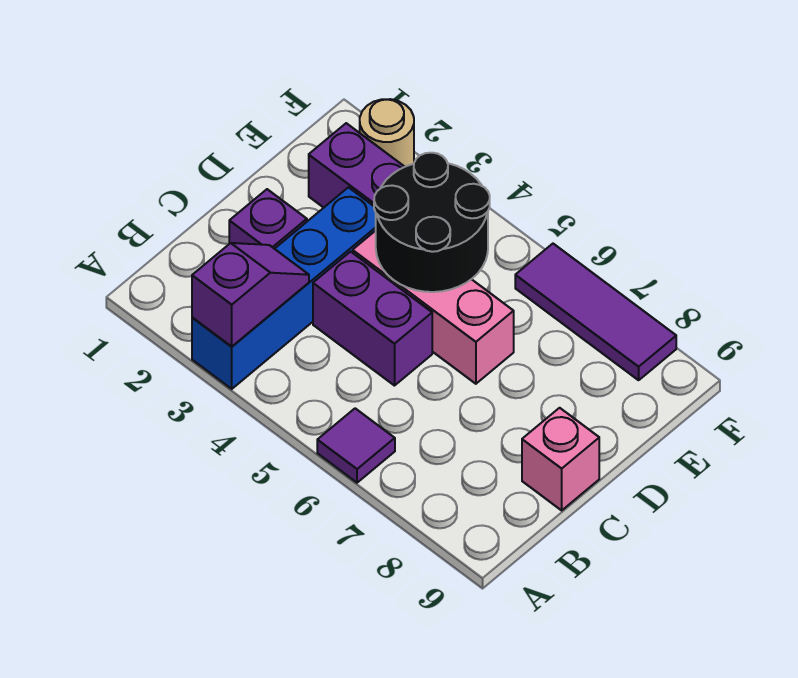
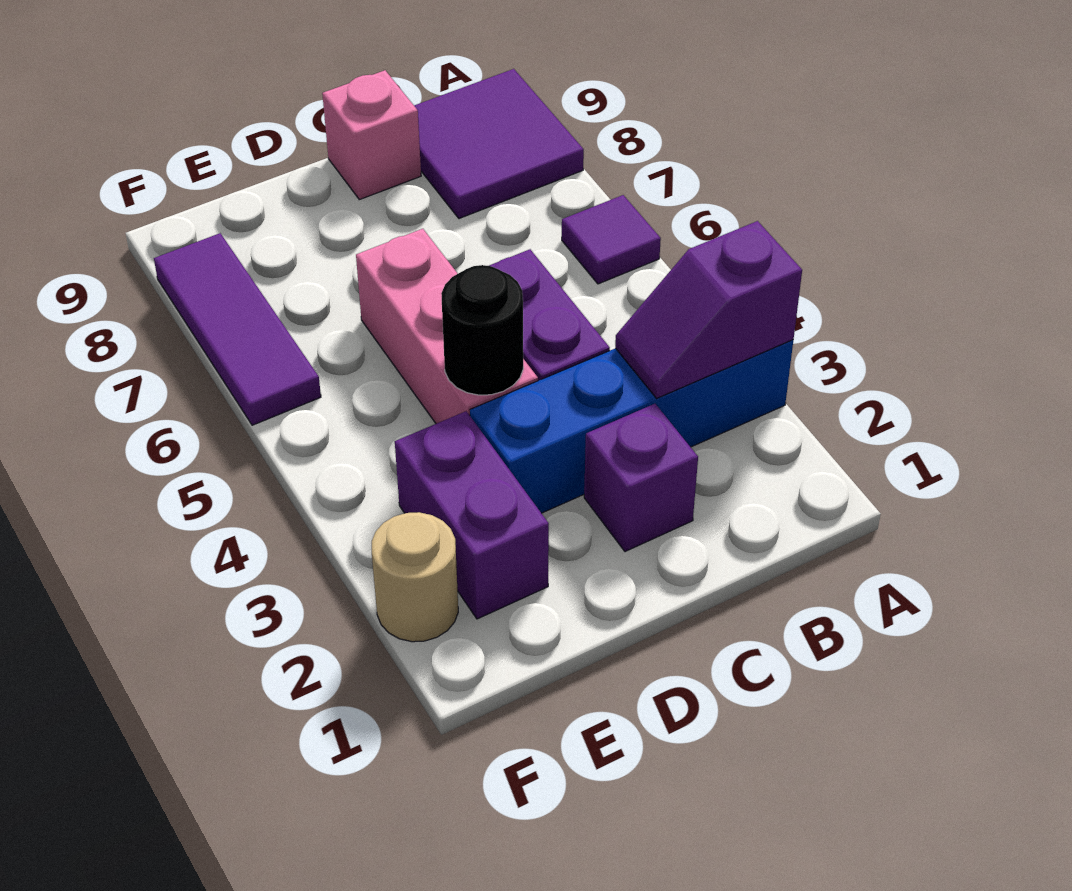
none -> purple 2x2 tile [414,69,584,219]
black 2x2 round brick [374,153,490,292] -> black 1x1 round brick [441,265,523,395]

